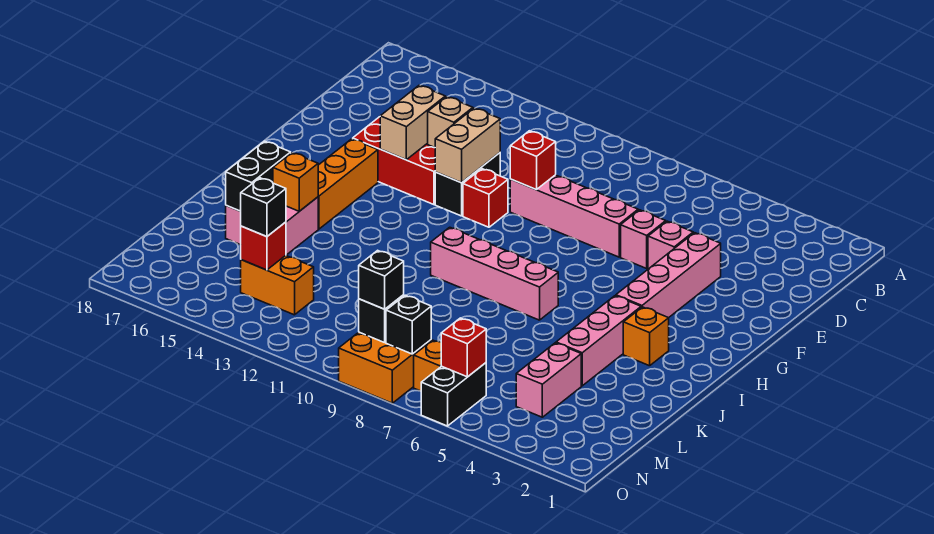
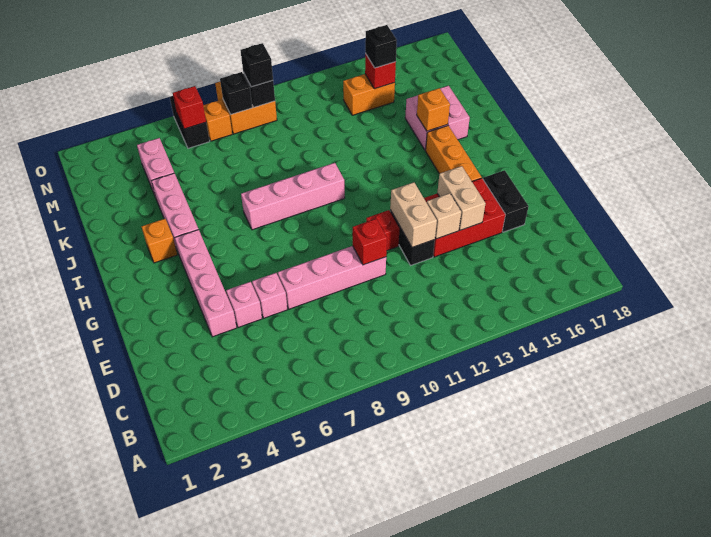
black 1x2 brick [226,141,291,211] -> black 1x2 brick moved to [483,170,529,232]

